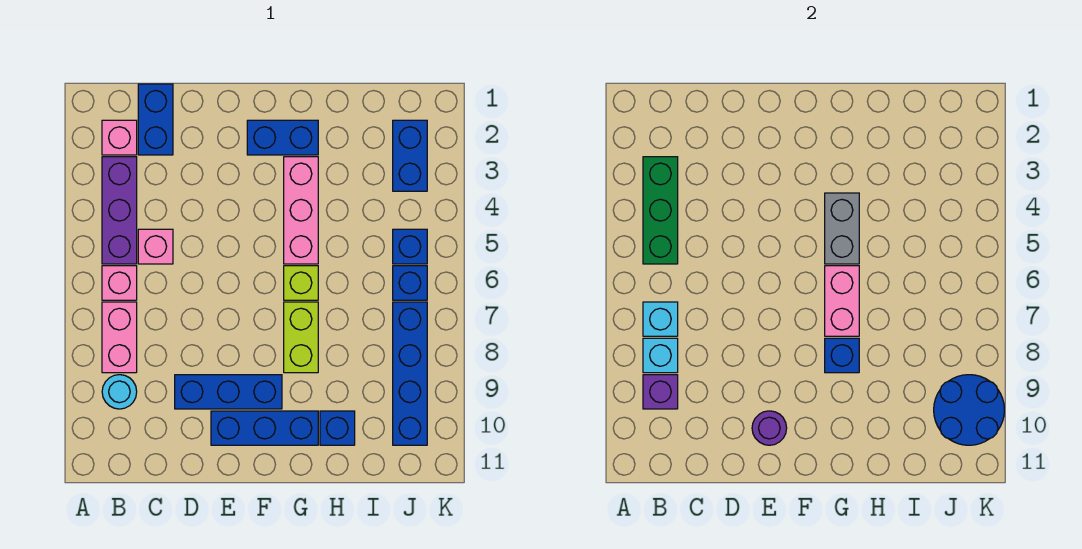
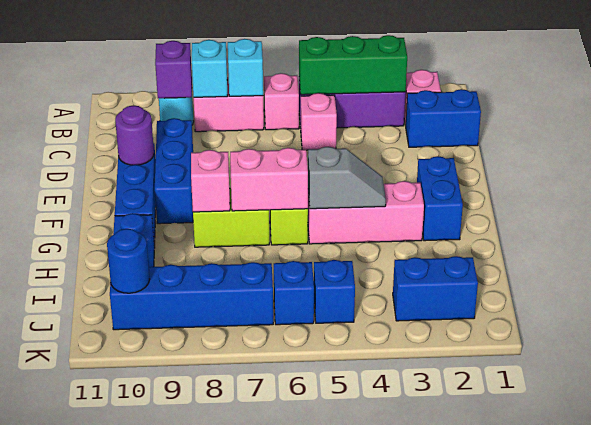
grey 1x2 brick [825,193,859,264] -> grey 1x2 slope [308,147,386,209]
blue 1x1 brick [825,338,859,373] -> pink 1x1 brick [191,150,230,212]
blue 2x2 round brick [934,375,1004,445] -> blue 1x1 round brick [107,229,150,293]

